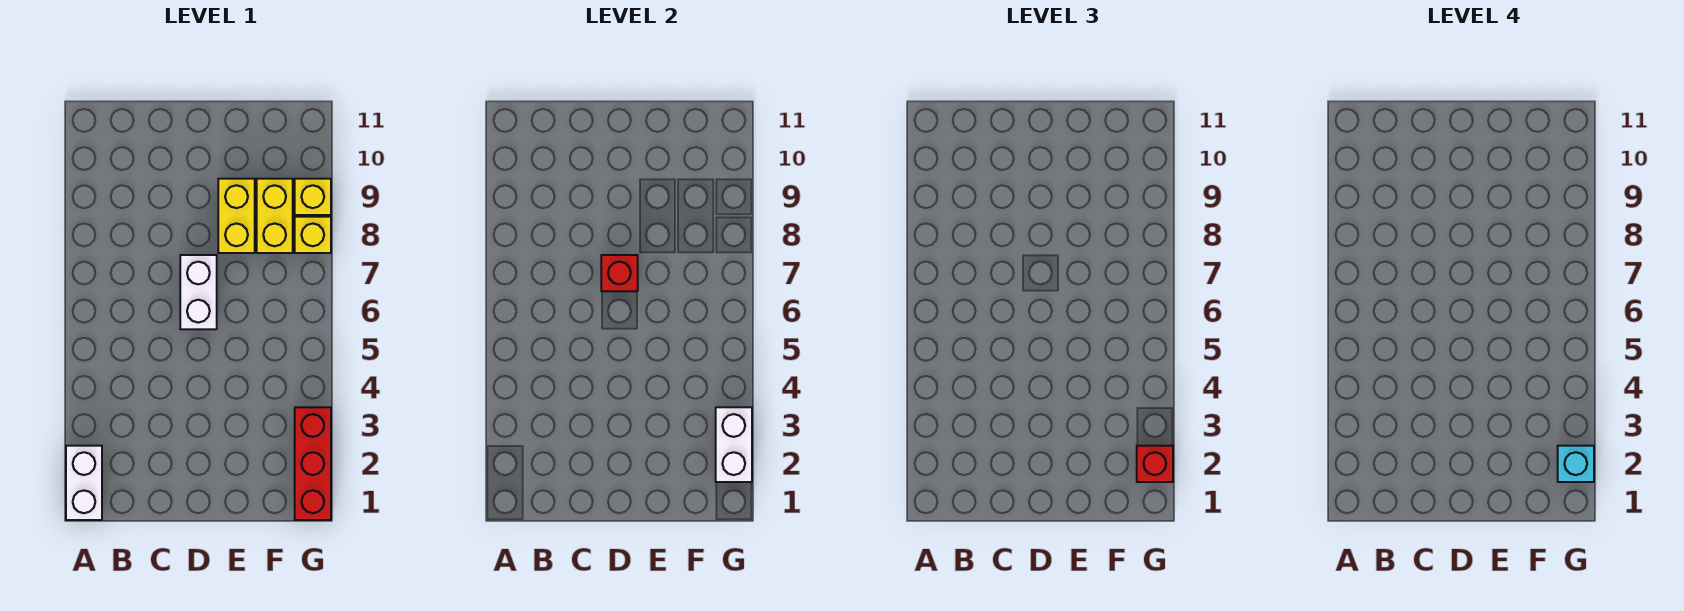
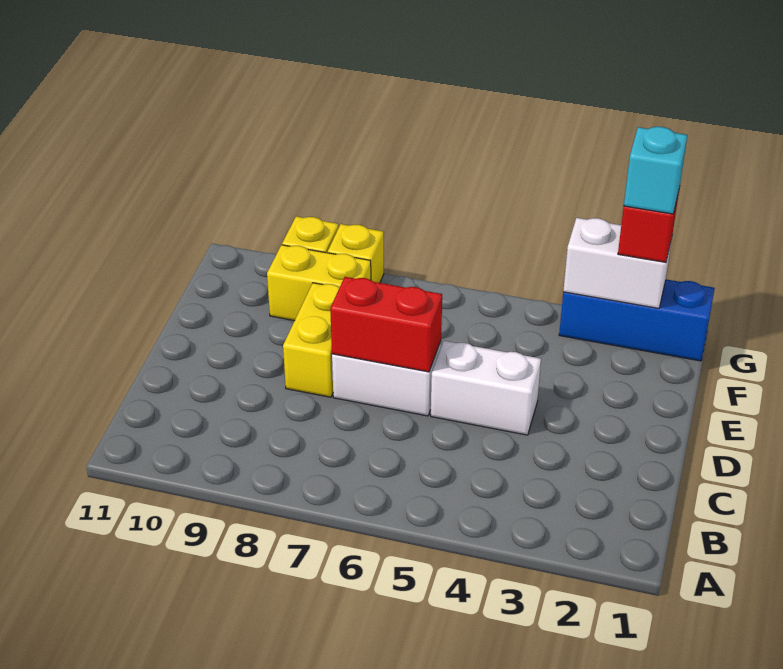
white 1x2 brick [66,446,102,520] -> white 1x2 brick moved to [431,341,541,435]
red 1x1 brick [601,255,638,291] -> red 1x2 brick [330,277,442,372]
yellow 1x2 brick [218,179,255,253] -> yellow 1x2 brick turned to [283,283,340,397]
red 1x3 brick [295,407,331,520] -> blue 1x3 brick [559,279,715,361]

